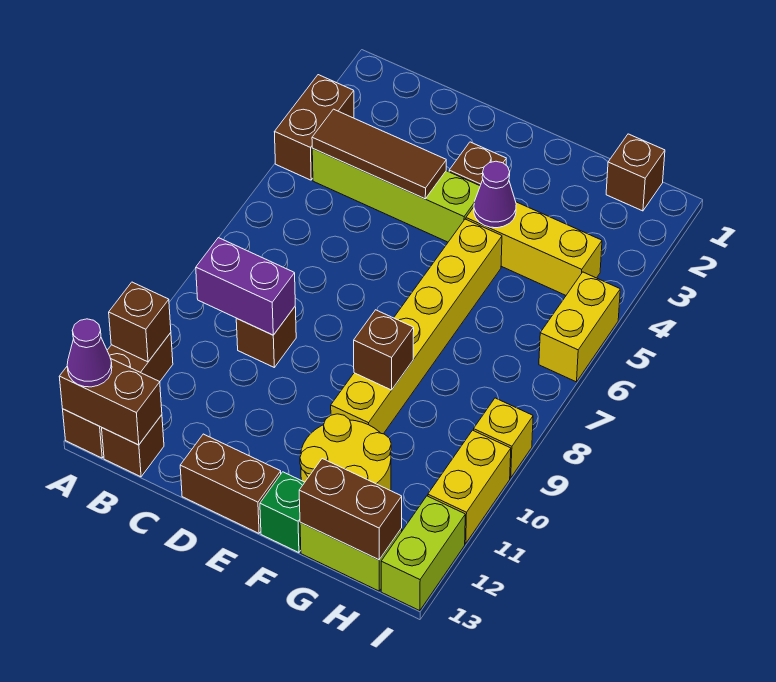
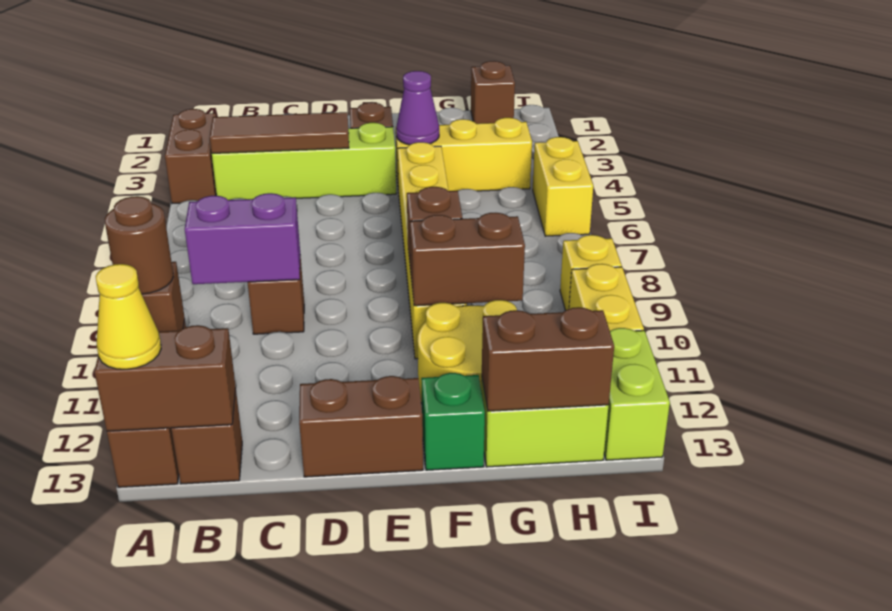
none -> brown 1x1 round brick [105,196,174,294]
purple 1x1 cone [67,319,112,387] -> yellow 1x1 cone [96,264,161,369]
none -> brown 1x2 brick [410,213,525,306]

